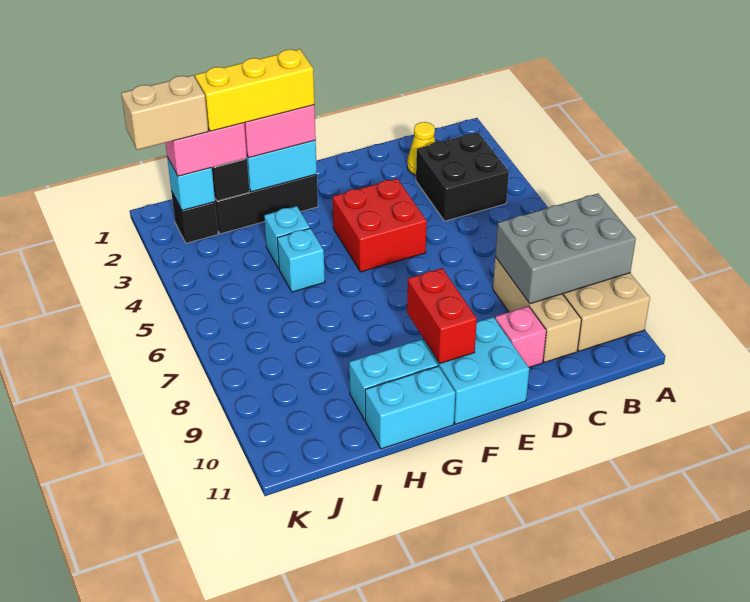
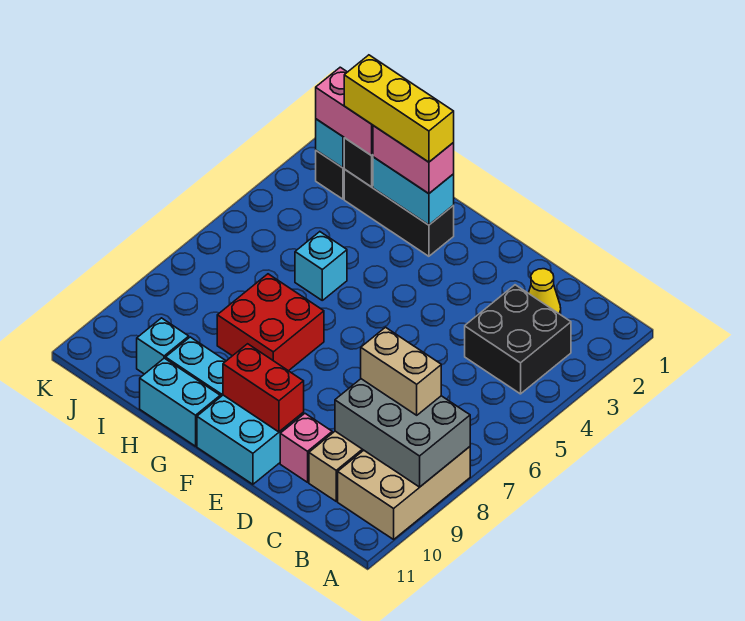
red 2x2 brick [333,179,427,272] -> red 2x2 brick moved to [217,274,324,371]
red 1x2 brick [407,268,477,363] -> red 1x2 brick turned to [223,344,304,432]
cyan 1x1 brick [264,206,310,268] -> cyan 1x1 brick moved to [137,318,189,374]
tan 1x2 brick [121,75,208,150] -> tan 1x2 brick moved to [361,327,441,415]

